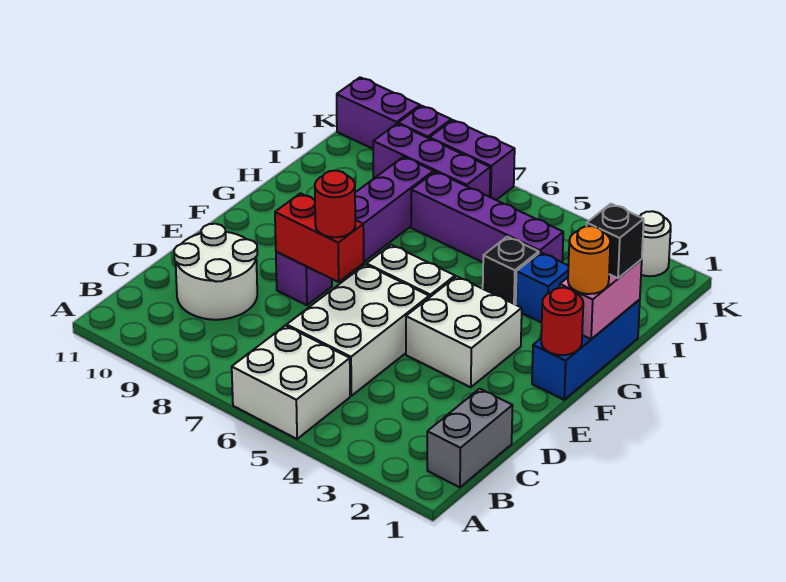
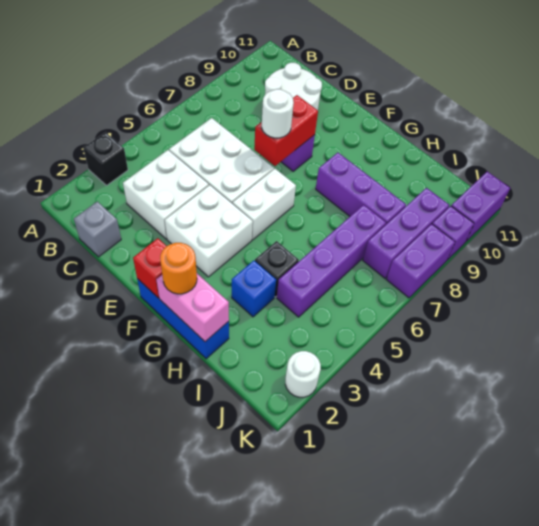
white 2x2 brick [232,326,350,439] -> white 2x2 brick moved to [123,150,209,239]
grey 1x2 brick [427,389,513,487] -> grey 1x1 brick [74,201,121,257]
red 1x1 round brick [315,171,355,237] -> white 1x1 round brick [262,89,294,138]
red 1x1 round brick [541,288,583,355] -> red 1x1 brick [133,238,166,298]
black 1x1 brick [587,204,644,278] -> black 1x1 brick moved to [83,132,128,185]

